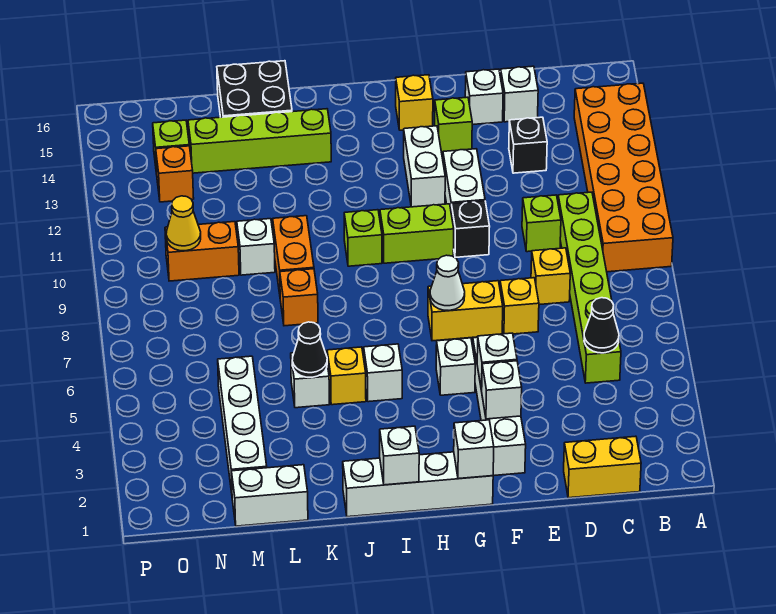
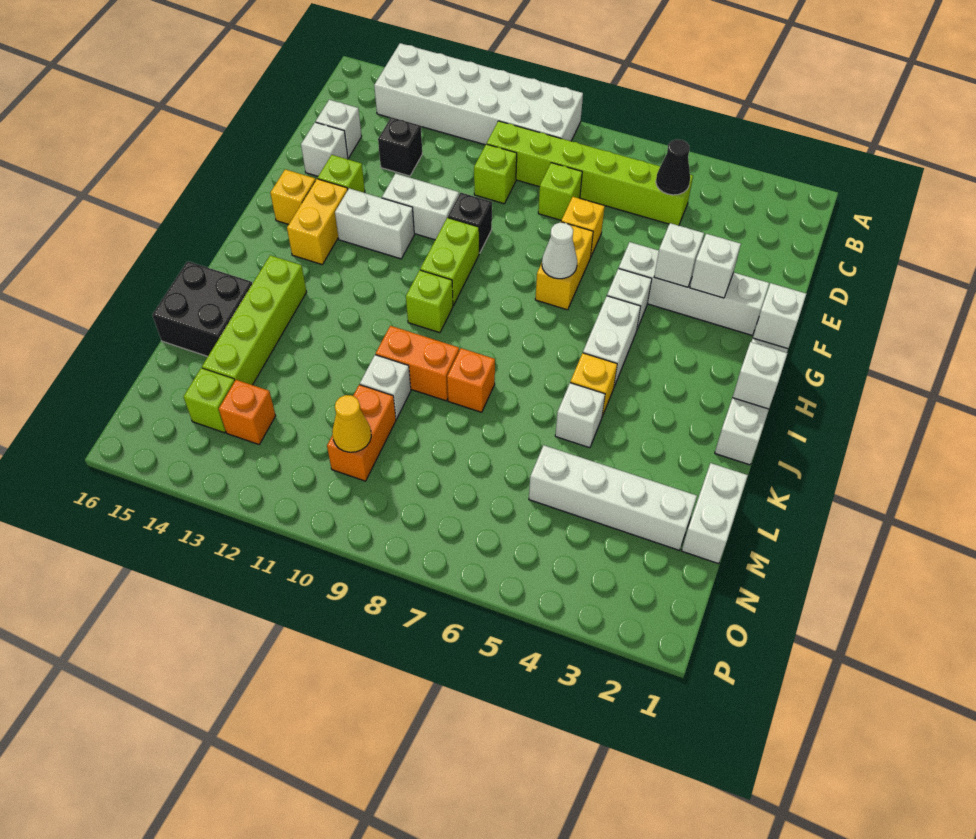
orange 2x6 brick [574,83,673,272] -> white 2x6 brick [374,43,583,145]
yellow 1x2 brick [564,436,641,498] -> yellow 1x2 brick moved to [287,179,348,264]
yellow 1x1 brick [531,248,570,305] -> lime 1x1 brick [538,163,582,220]
white 1x1 brick [364,344,402,402] -> white 1x2 brick [583,296,641,386]
black 1x1 cone [292,322,327,377] -> none

